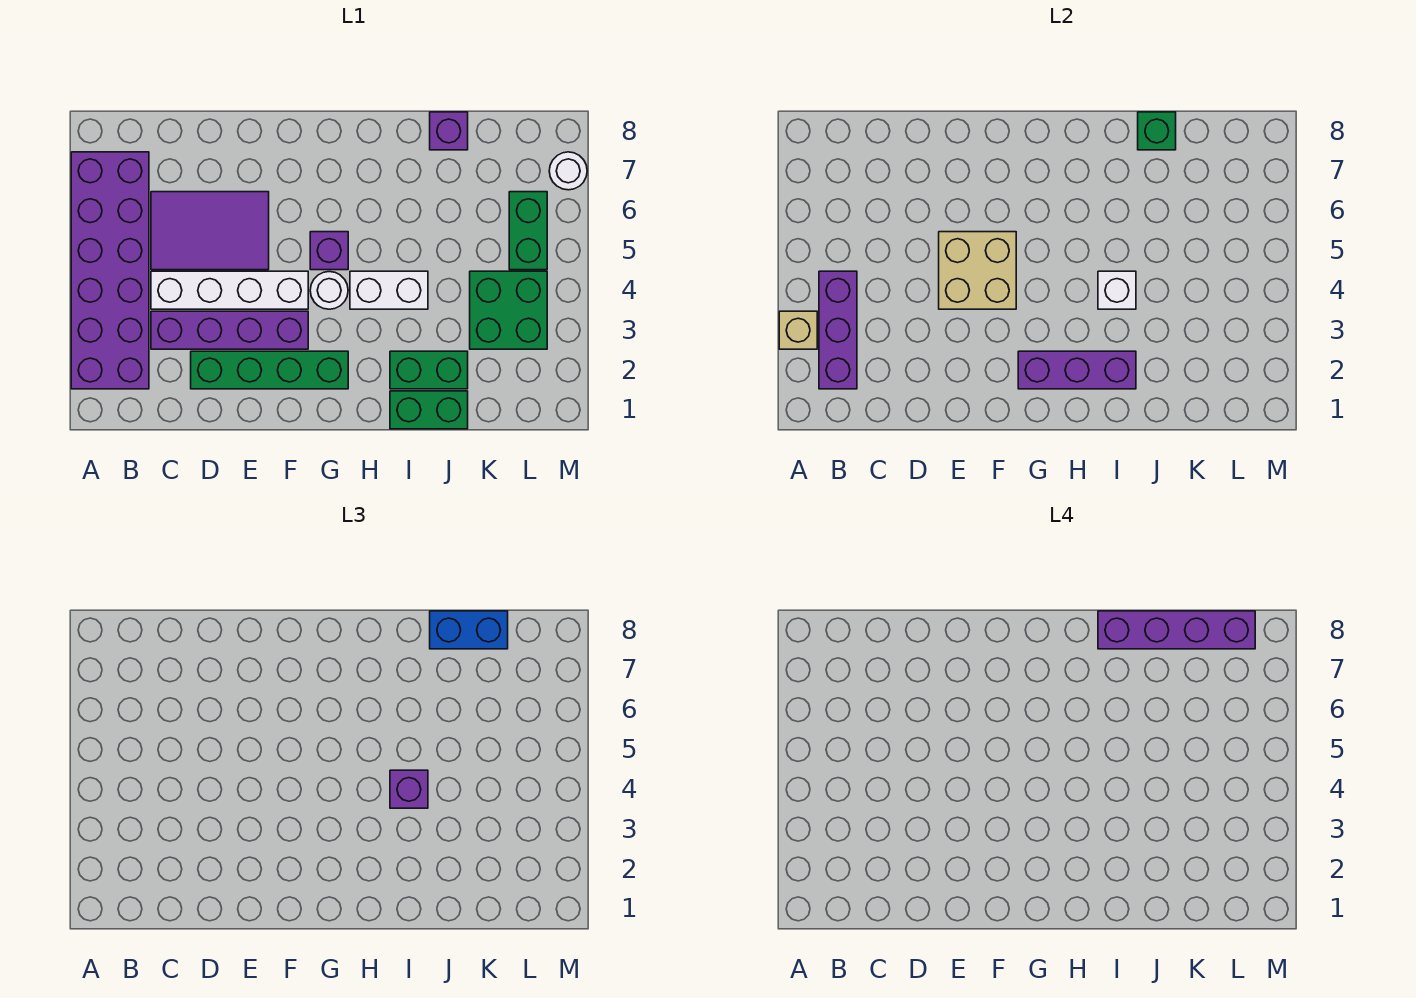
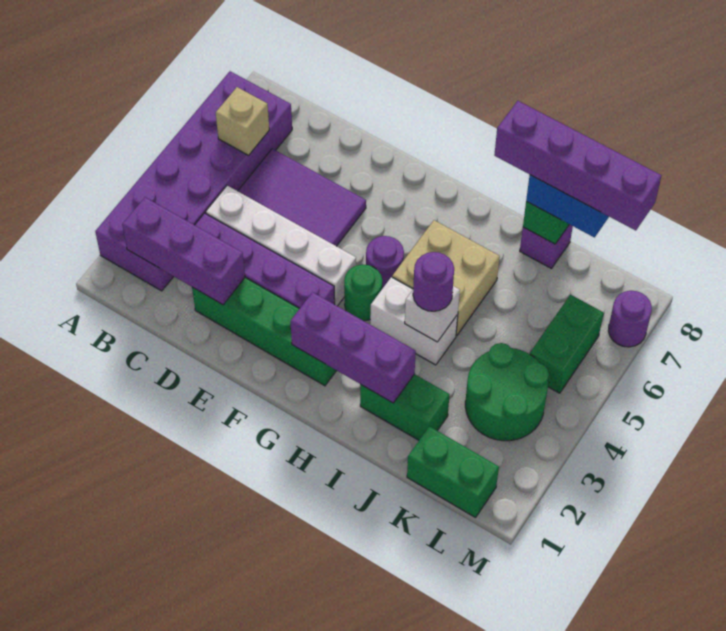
tan 1x1 brick [779,311,817,349] -> tan 1x1 brick moved to [216,87,269,155]
purple 1x3 brick [819,271,857,389] -> purple 1x3 brick turned to [122,197,245,305]
tan 2x2 brick [939,232,1016,309] -> tan 2x2 brick moved to [392,220,500,336]
white 1x1 round brick [310,272,348,309] -> green 1x1 round brick [344,264,382,321]
purple 1x1 brick [310,232,348,270] -> purple 1x1 round brick [366,236,404,289]
green 1x2 brick [390,391,468,429] -> green 1x2 brick moved to [407,426,499,518]
purple 1x1 brick [390,770,428,808] -> purple 1x1 round brick [413,252,454,311]
green 2x2 brick [470,271,547,349] -> green 2x2 round brick [465,343,549,441]
white 1x1 round brick [549,152,587,190] -> purple 1x1 round brick [609,291,652,347]

